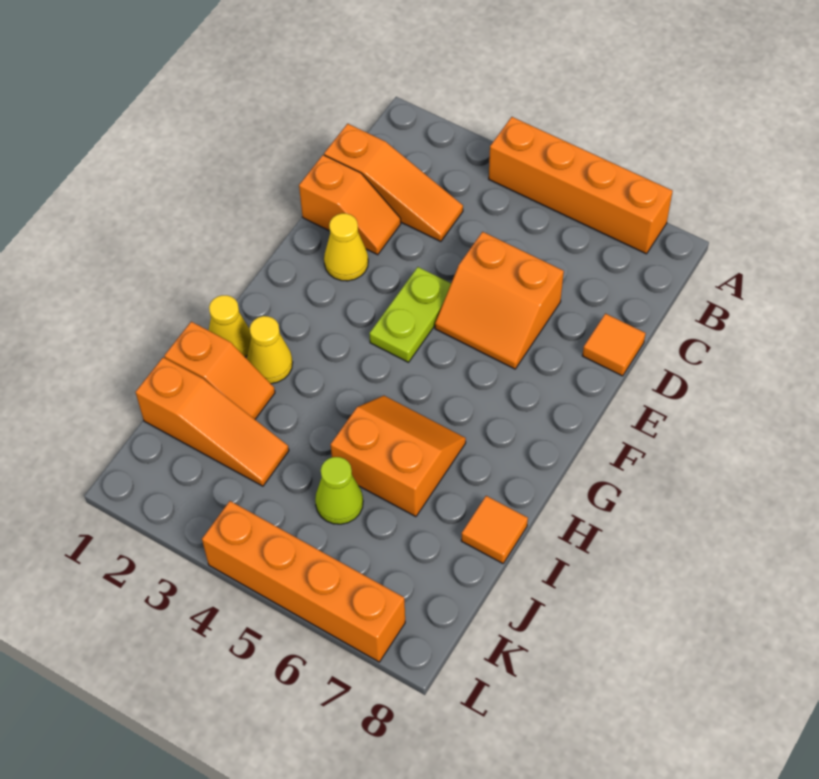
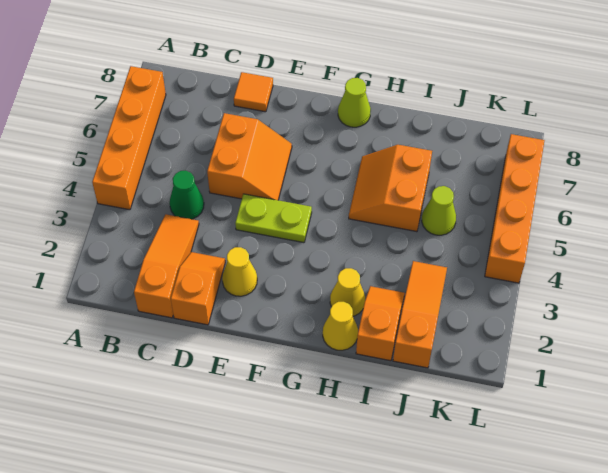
none -> green 1x1 cone [170,171,204,219]
none -> lime 1x1 cone [338,78,371,127]
orange 1x1 tile [461,496,528,563] -> none

